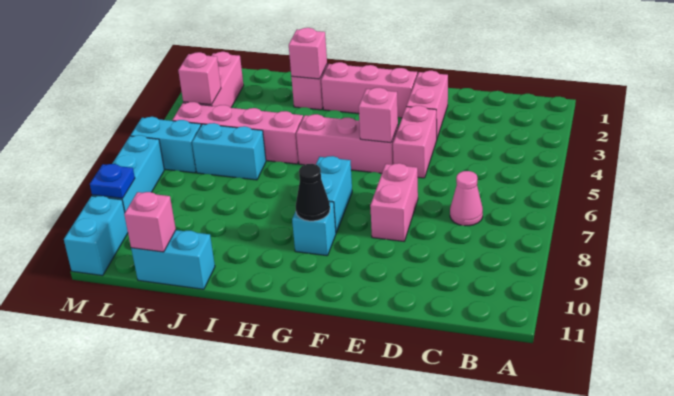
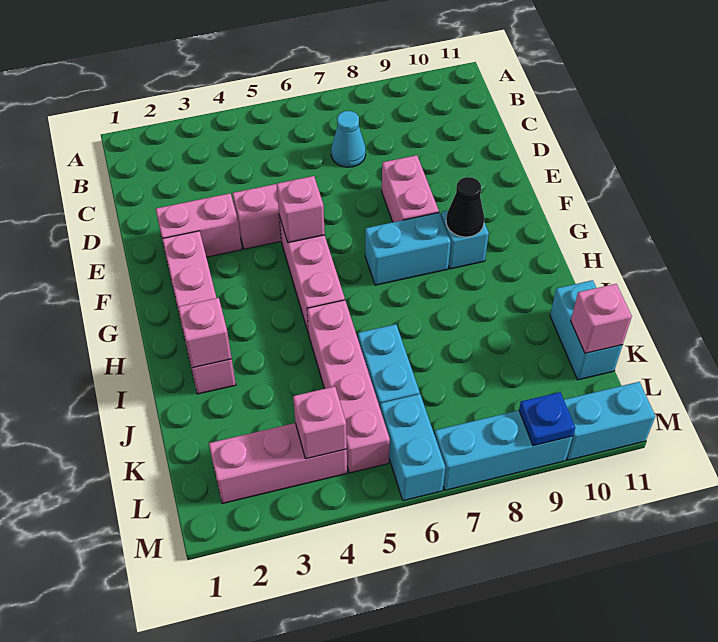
pink 1x1 cone [450,171,483,226] -> cyan 1x1 cone [331,111,366,167]
pink 1x2 brick [370,163,418,241] -> pink 1x2 brick turned to [382,155,439,222]

